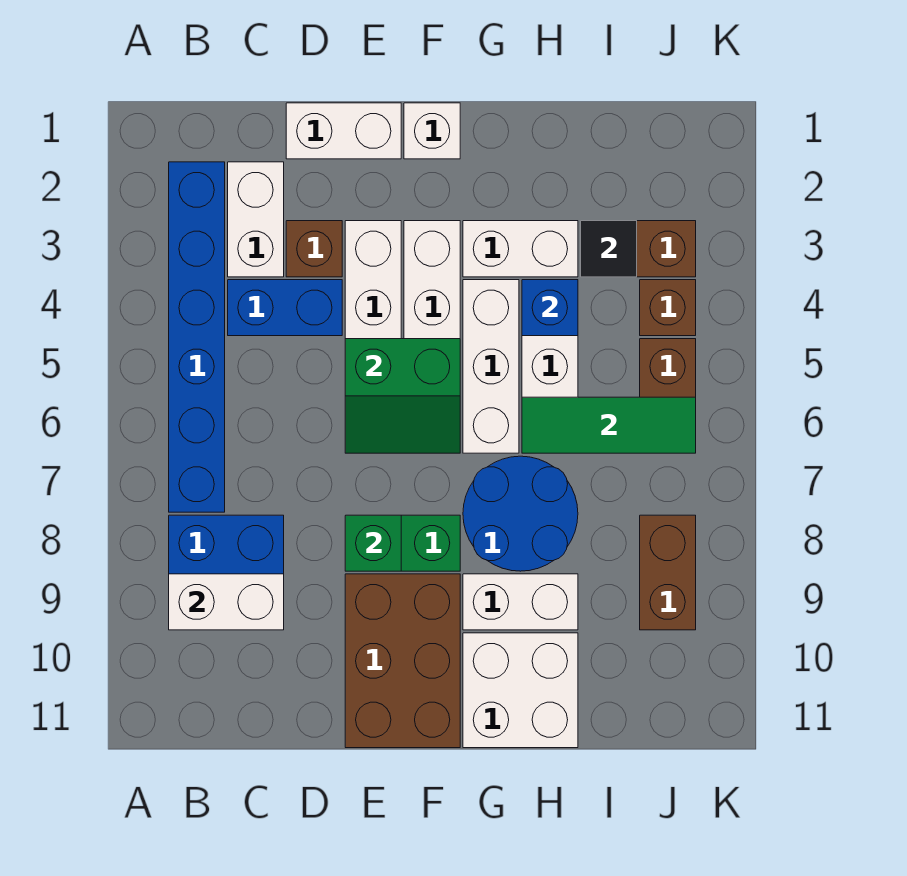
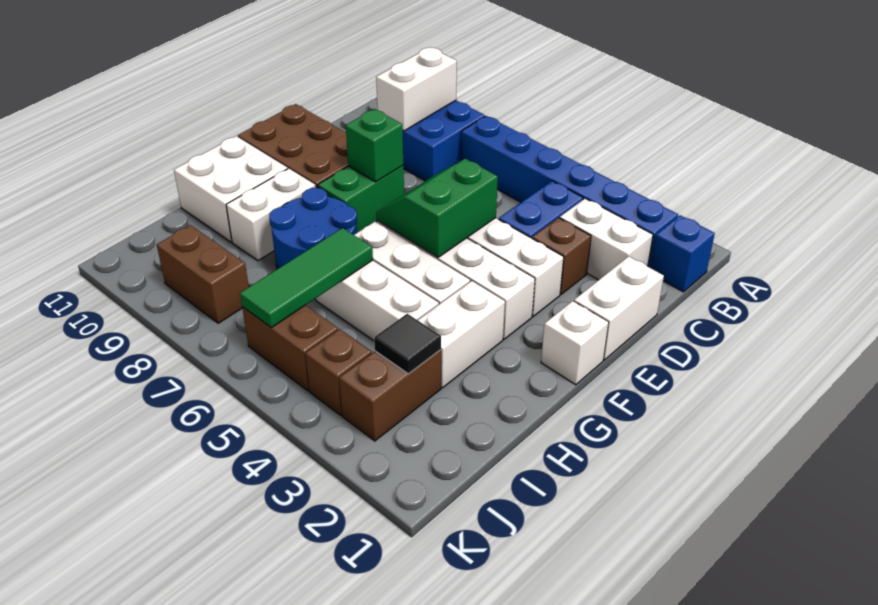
blue 1x1 brick [522,280,578,336] -> blue 1x1 brick moved to [651,215,715,292]

